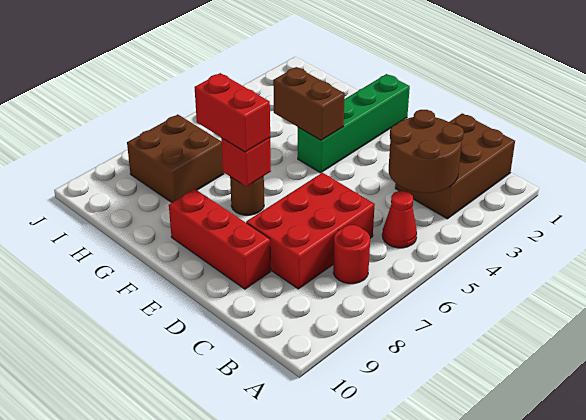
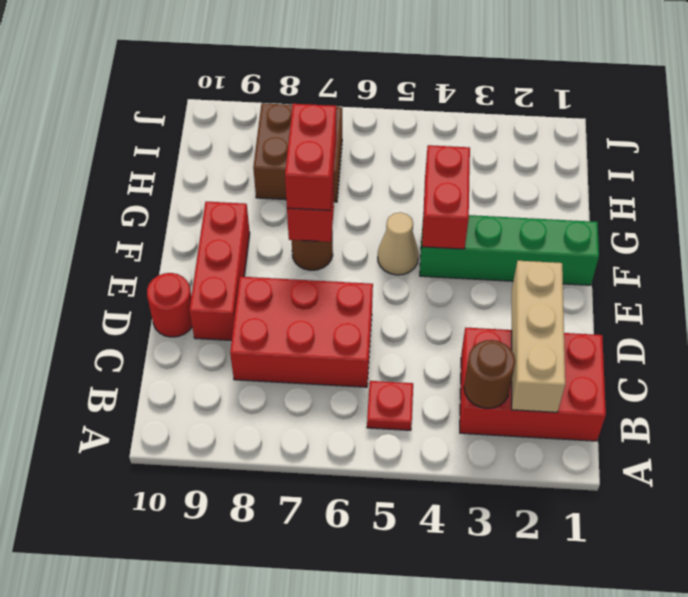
brown 2x3 brick [395,113,515,219] -> red 2x3 brick [460,328,606,441]
none -> tan 1x3 brick [512,261,565,412]
brown 2x2 round brick [389,110,464,193] -> brown 1x1 round brick [464,340,515,408]
red 1x1 cone [382,191,417,248] -> red 1x1 plate [367,381,413,430]
red 1x1 round brick [333,225,370,284] -> red 1x1 round brick moved to [147,273,192,337]
brown 1x2 brick [273,67,345,140] -> red 1x2 brick [422,145,470,249]
none -> tan 1x1 cone [378,212,419,275]

